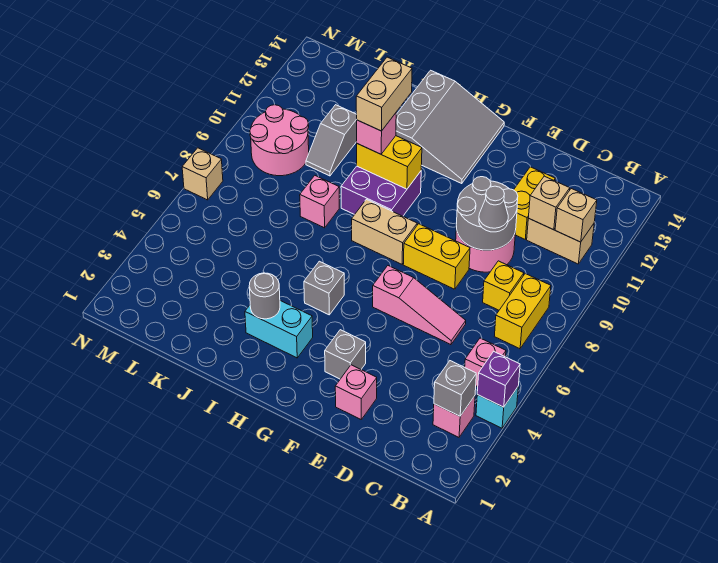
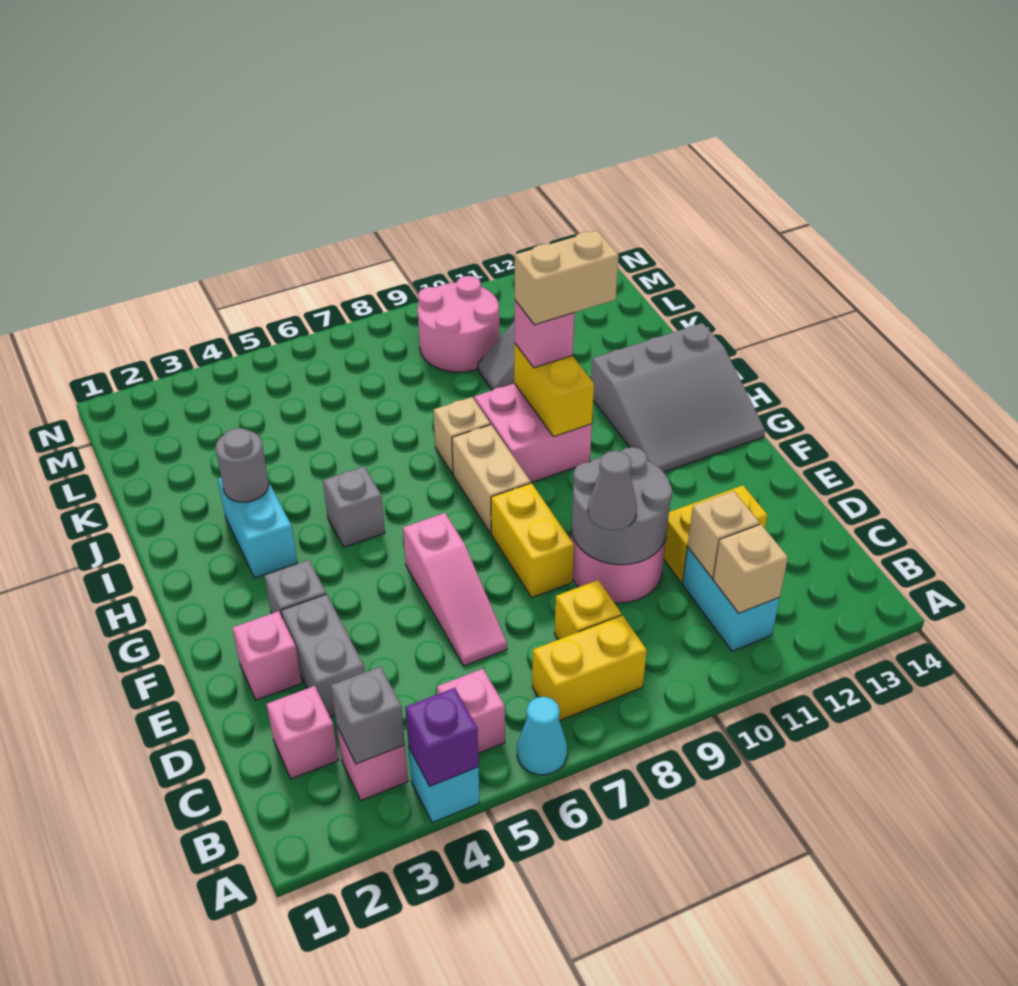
none -> cyan 1x1 cone [517,697,567,775]
tan 1x2 brick [527,219,594,264] -> cyan 1x2 brick [683,547,780,651]
none -> grey 1x2 brick [281,594,365,717]
purple 2x2 brick [341,166,421,216] -> pink 2x2 brick [474,383,592,483]
pink 1x1 brick [300,176,339,228] -> pink 1x1 brick moved to [267,686,338,779]
tan 1x1 brick [182,148,223,200] -> tan 1x1 brick moved to [434,397,490,474]

